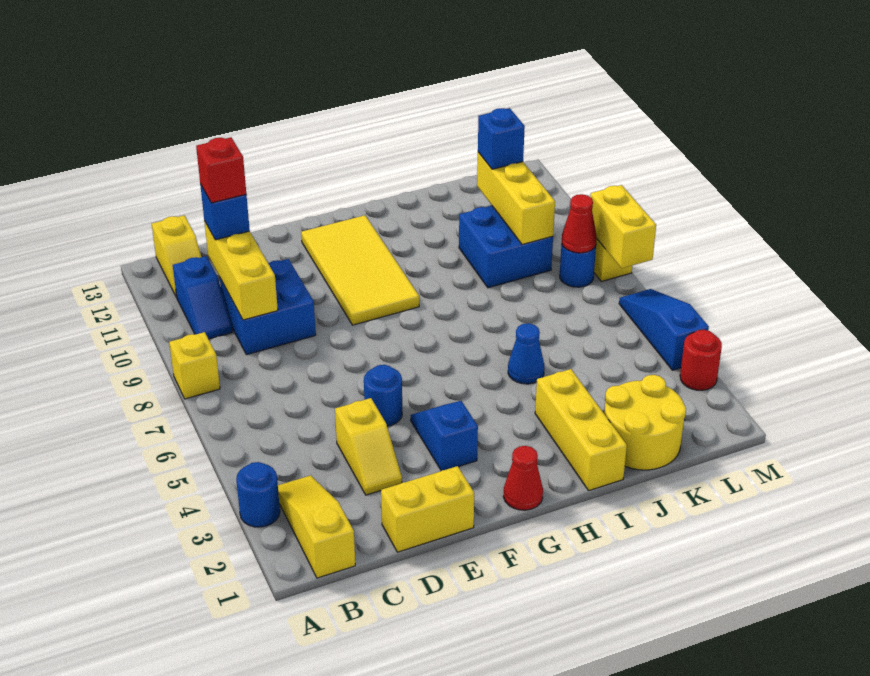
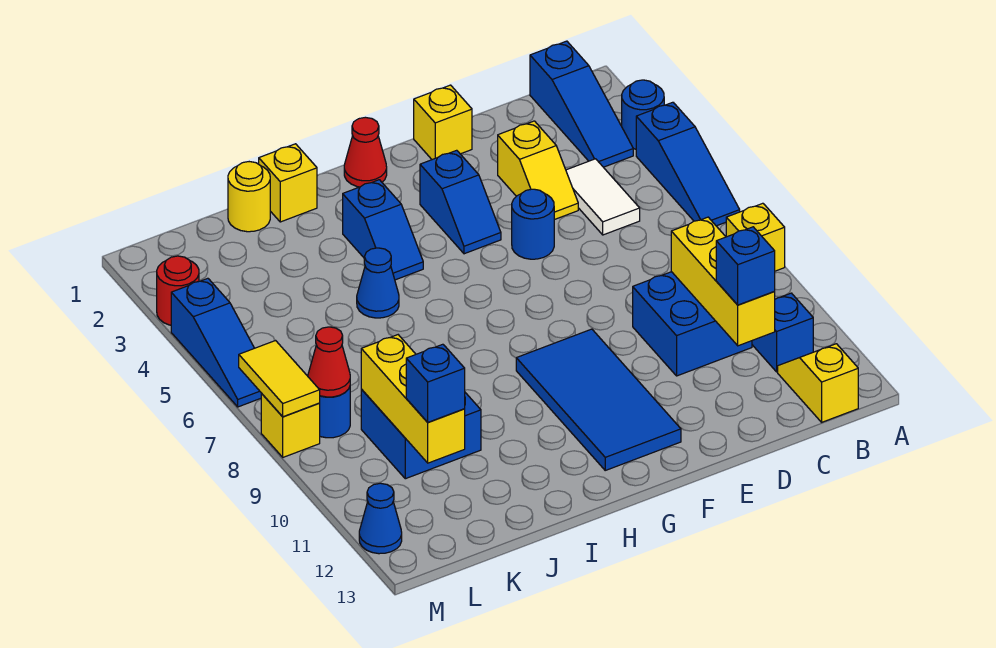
none -> blue 1x3 slope [636,102,740,226]
yellow 1x3 slope [278,475,355,578] -> blue 1x3 slope [530,41,633,167]
none -> white 1x2 tile [566,159,640,235]
red 1x1 brick [196,137,246,203] -> none
yellow 1x2 brick [381,466,474,552] -> yellow 1x1 brick [414,85,472,160]
yellow 1x2 slope [335,398,402,495] -> yellow 1x2 slope turned to [498,121,578,220]
yellow 2x4 tile [301,215,419,325] -> blue 2x4 tile [516,329,681,470]
none -> blue 1x2 slope [343,180,423,280]
yellow 1x3 brick [535,369,627,490] -> yellow 1x1 brick [259,144,317,222]
yellow 2x2 round brick [604,375,686,470] -> yellow 1x1 round brick [228,162,270,232]
yellow 1x2 brick [590,185,656,268] -> yellow 1x2 tile [239,341,320,417]
none -> blue 1x1 cone [359,483,402,554]

